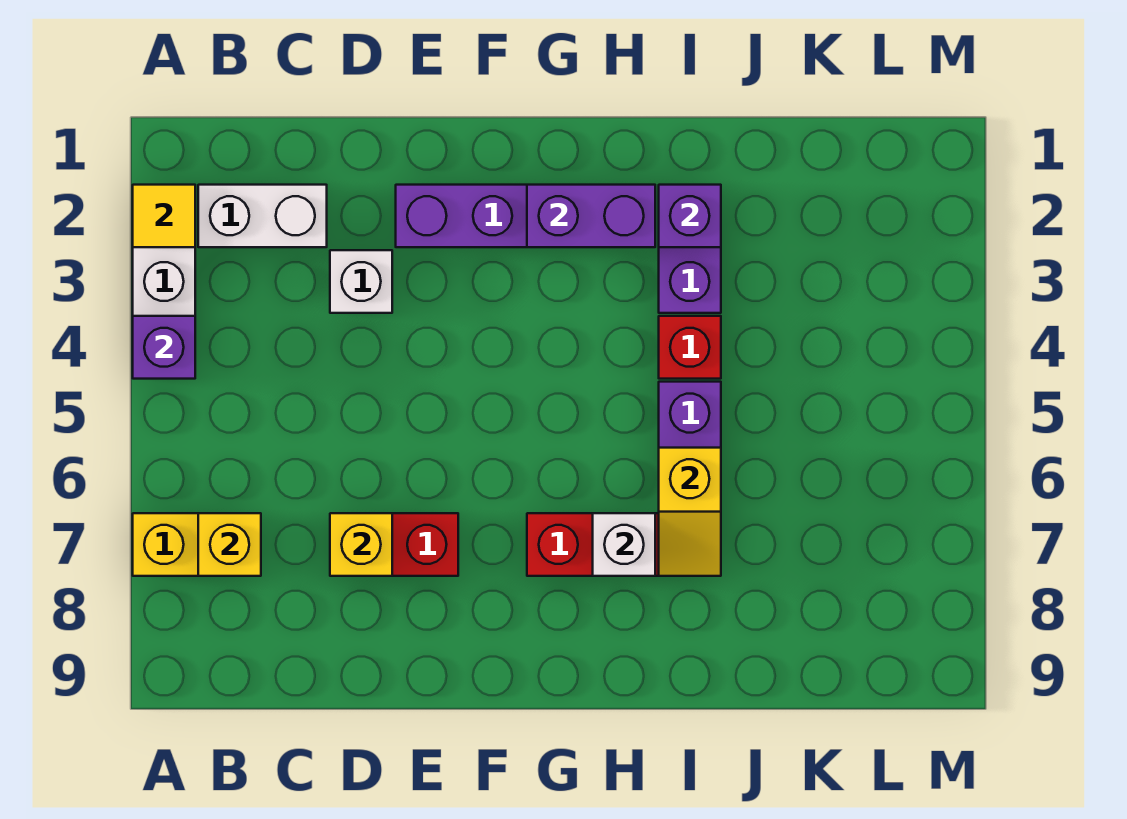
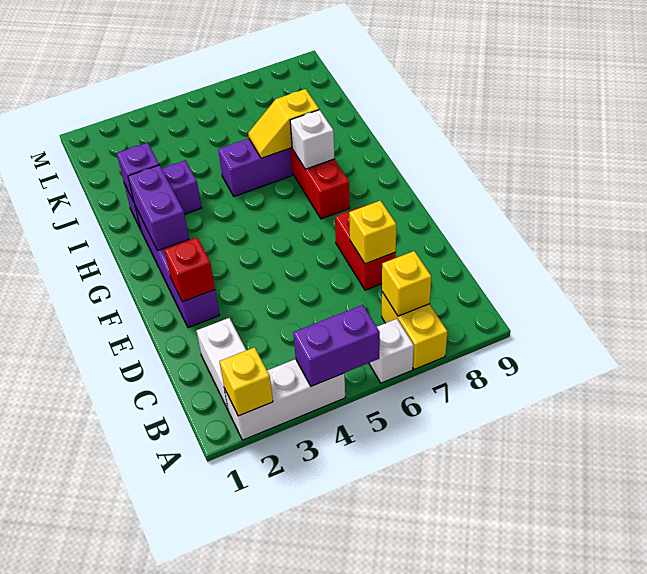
yellow 1x1 tile [133,185,195,247] -> yellow 1x1 brick [219,347,273,416]
purple 1x1 brick [133,316,195,379] -> purple 1x2 brick [293,305,380,386]
white 1x1 brick [330,250,392,313] -> white 1x1 brick moved to [369,319,414,383]
red 1x1 brick [659,316,721,379] -> red 1x1 brick moved to [164,238,215,302]
yellow 1x2 slope [659,448,721,576] -> yellow 1x2 slope turned to [248,89,319,158]

